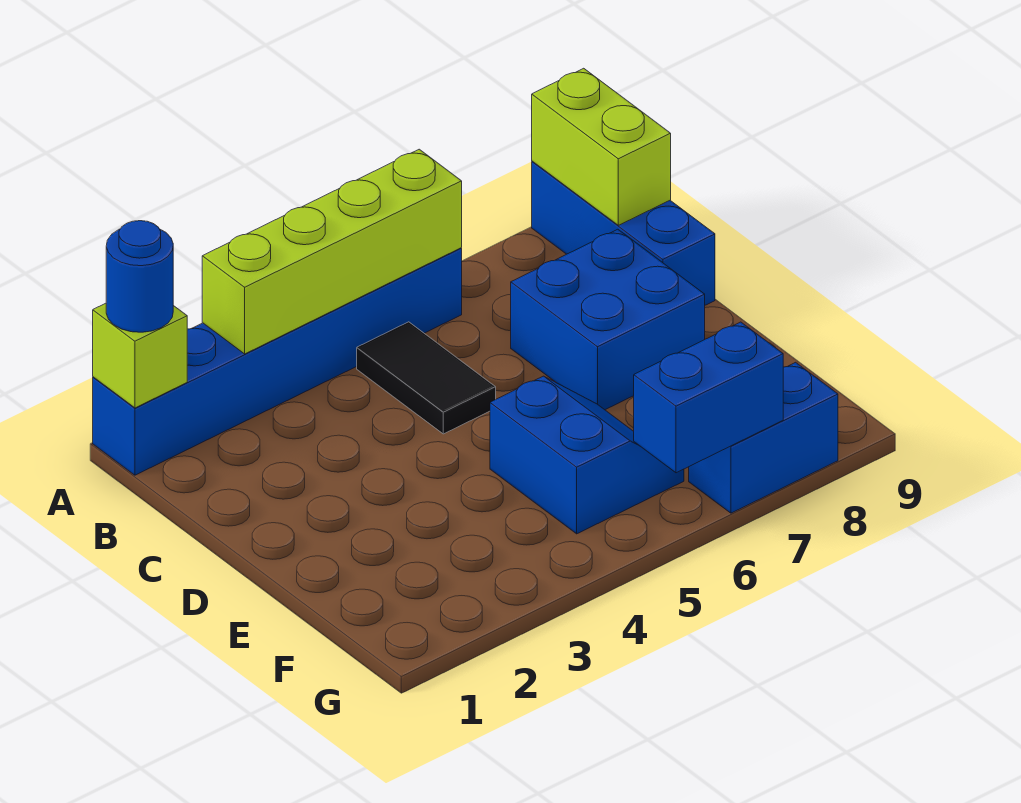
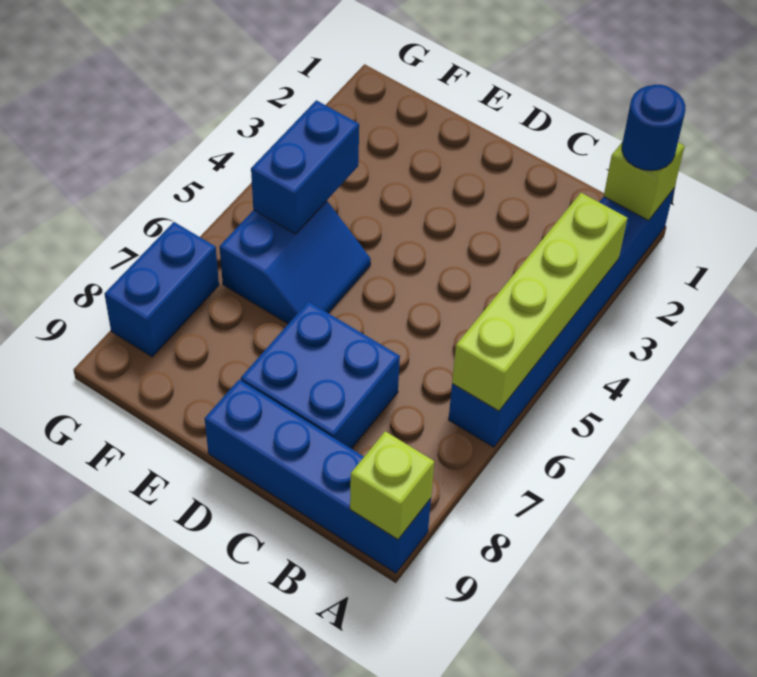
blue 1x3 brick [532,161,715,305] -> blue 1x4 brick [205,380,431,573]
lime 1x2 brick [532,68,671,225] -> lime 1x1 brick [350,431,434,539]
black 1x2 tile [357,322,496,434] -> none
blue 2x2 slope [490,376,684,534] -> blue 2x2 slope turned to [220,201,371,324]
blue 1x2 brick [634,322,783,473] -> blue 1x2 brick moved to [251,100,359,234]

